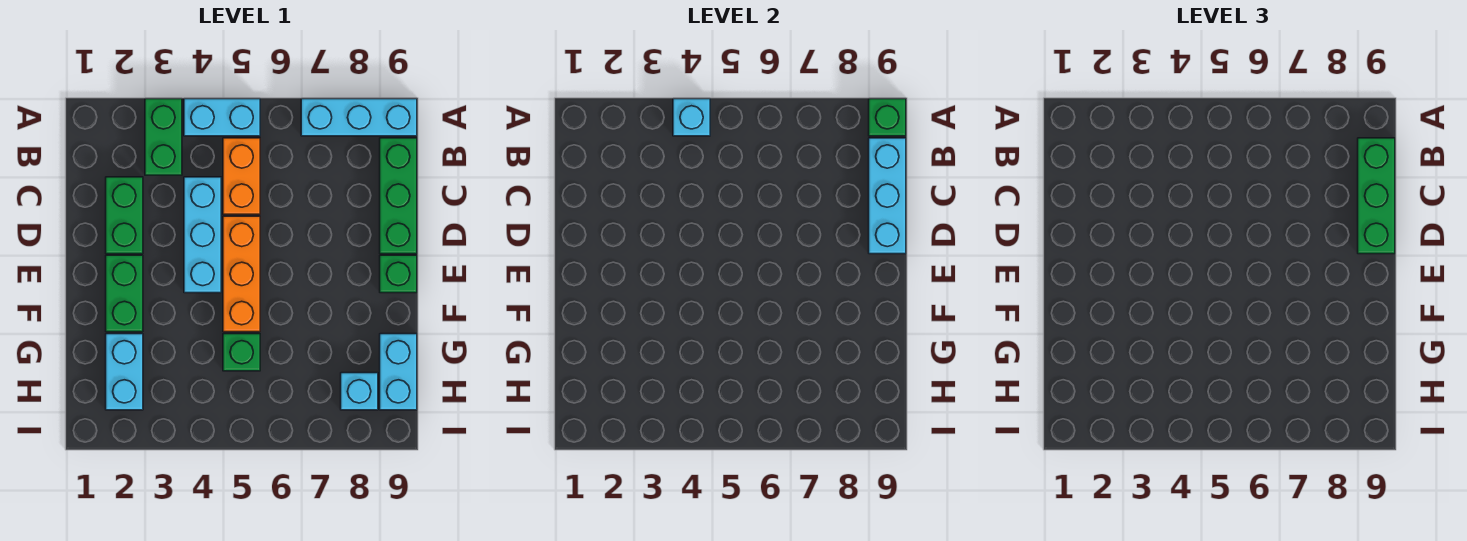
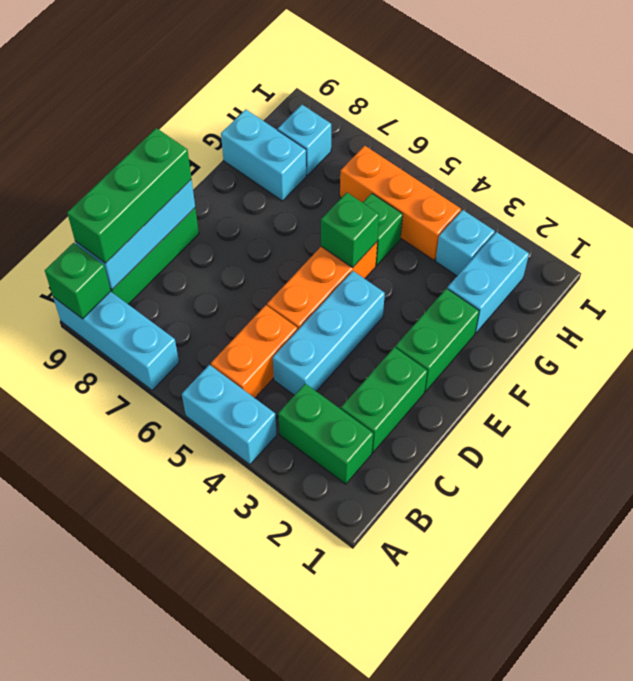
green 1x2 brick [145,99,182,175] -> green 1x2 brick turned to [278,384,373,484]
cyan 1x1 brick [673,99,710,136] -> cyan 1x1 brick moved to [436,210,495,276]
green 1x1 brick [380,255,417,293] -> green 1x1 brick moved to [321,193,379,268]
cyan 1x2 brick [380,334,417,410] -> cyan 1x2 brick turned to [221,109,306,201]
none -> orange 1x3 brick [340,146,461,260]

